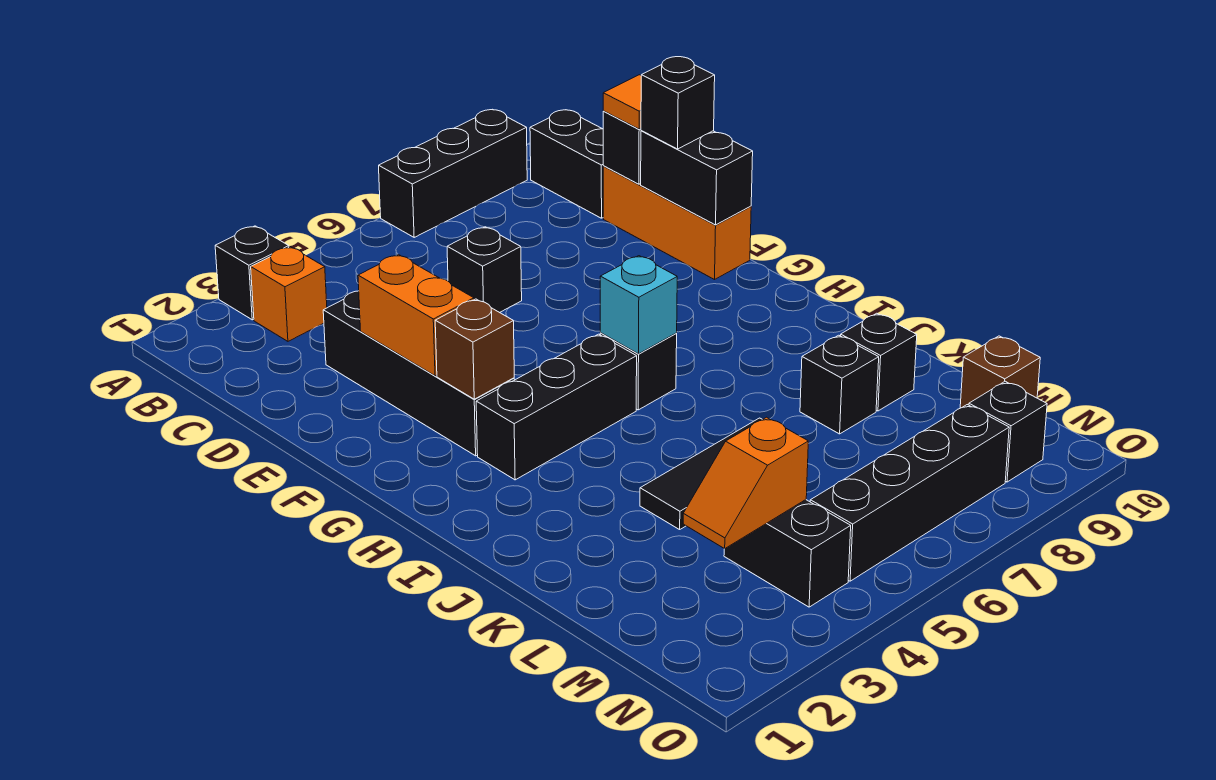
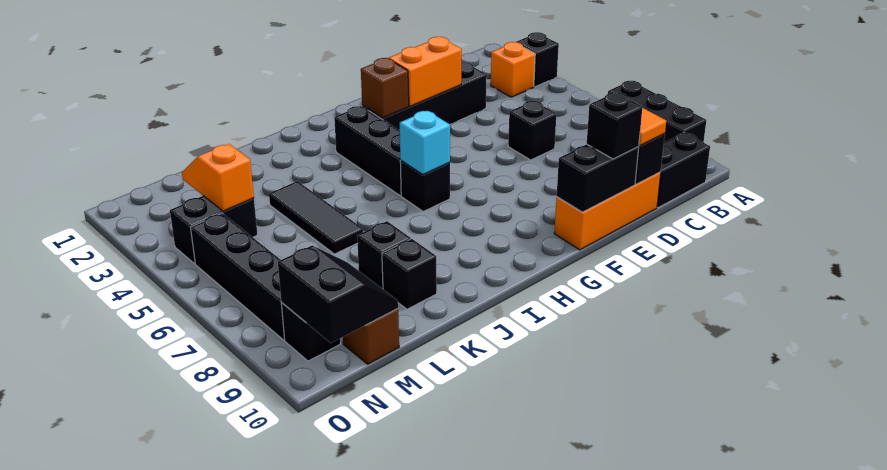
none -> black 2x2 slope [278,246,398,343]

